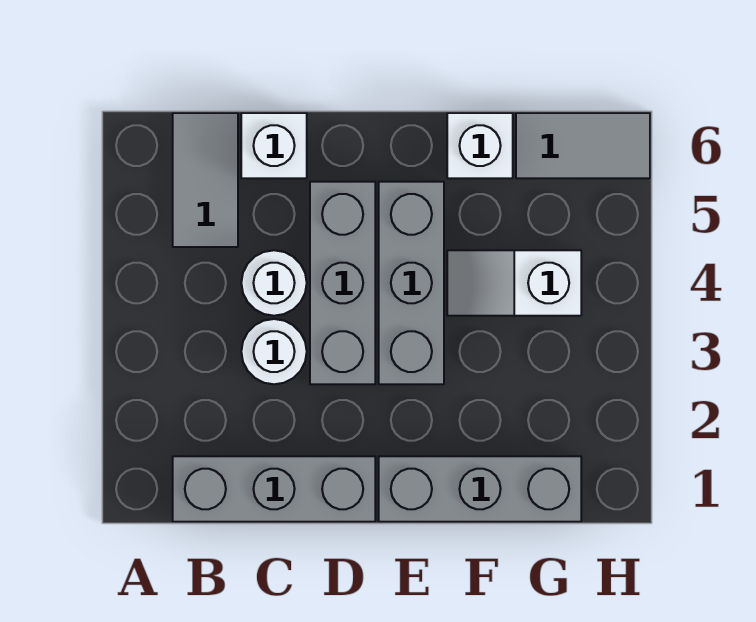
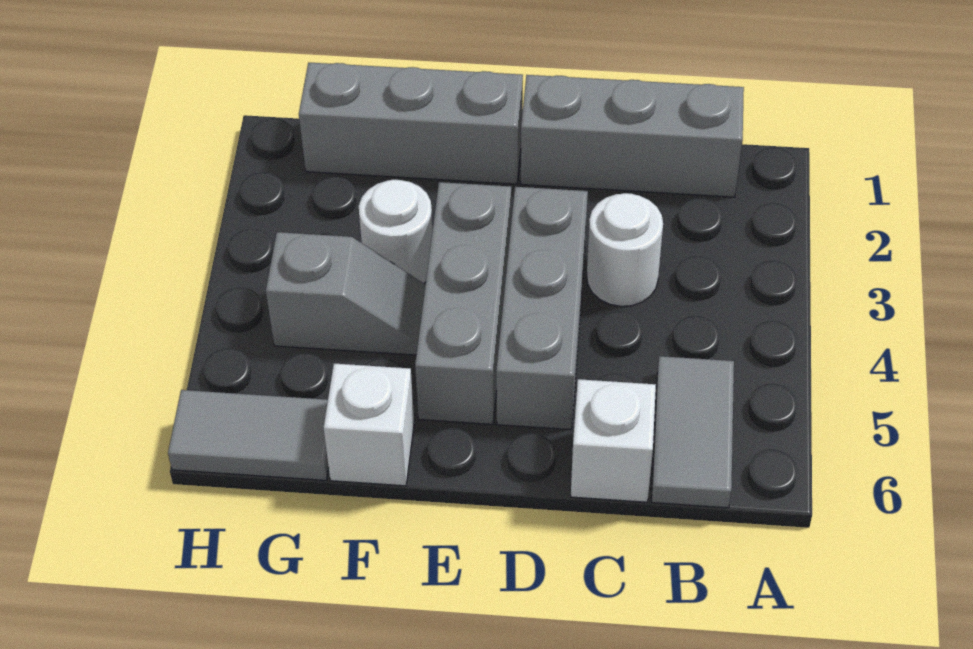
white 1x1 round brick [241,250,307,316] -> white 1x1 round brick moved to [359,180,433,283]
white 1x2 slope [447,250,581,316] -> grey 1x2 slope [266,232,425,355]

